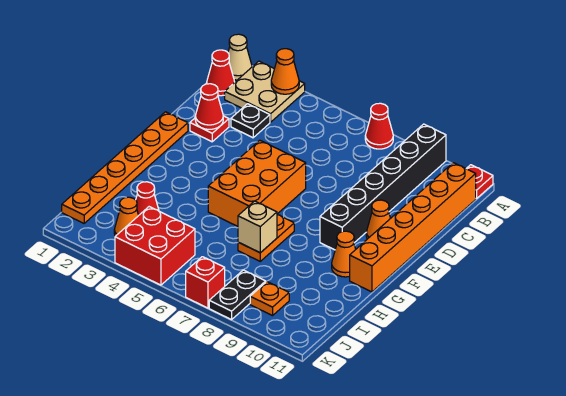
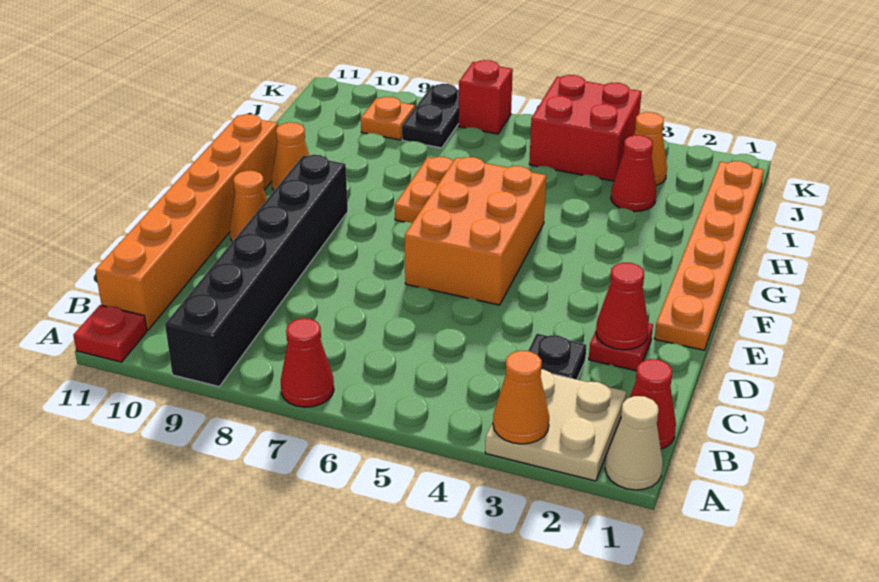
tan 1x1 brick [238,201,277,253] -> none

